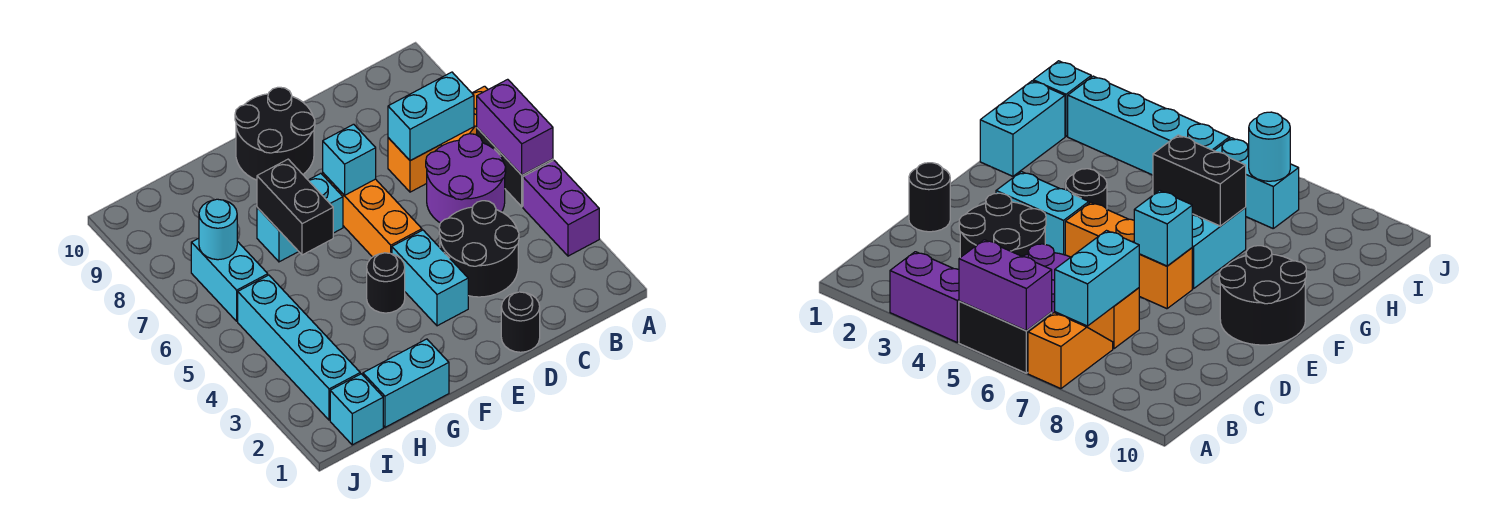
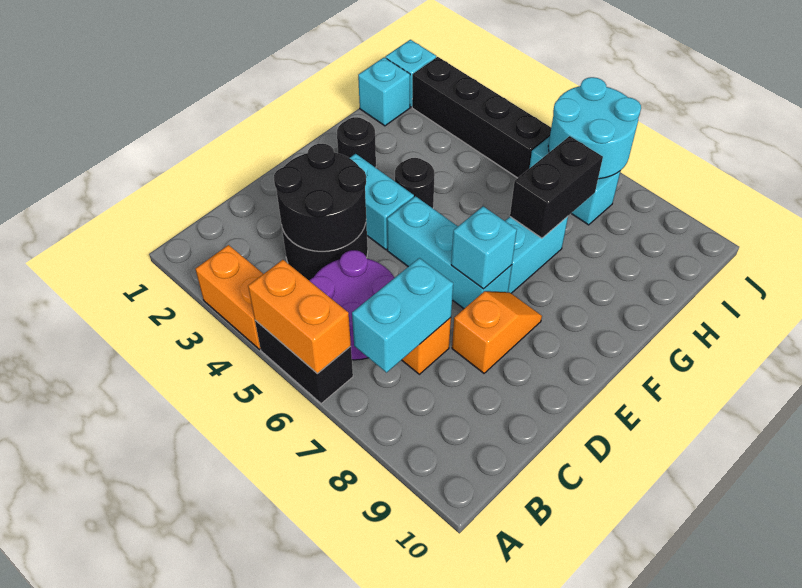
purple 1x2 brick [523,161,599,256] -> orange 1x2 brick [196,245,263,349]
purple 1x2 brick [477,79,553,175] -> orange 1x2 brick [248,260,351,374]
orange 1x2 slope [1028,313,1113,389] -> orange 1x2 slope moved to [452,291,542,373]
black 1x1 round brick [501,292,540,352] -> black 1x1 round brick moved to [337,117,376,168]
orange 1x3 brick [323,173,422,257] -> cyan 1x3 brick [387,196,512,309]
black 2x2 round brick [235,87,315,180] -> black 2x2 round brick moved to [274,144,366,251]
cyan 1x2 brick [363,339,449,427] -> cyan 1x1 brick [358,57,410,126]
black 1x2 brick [257,159,333,255] -> black 1x2 brick turned to [510,136,603,238]
cyan 1x4 brick [238,275,360,420] -> black 1x4 brick [412,57,551,178]
cyan 1x1 round brick [199,199,237,260] -> cyan 2x2 round brick [548,77,641,179]

